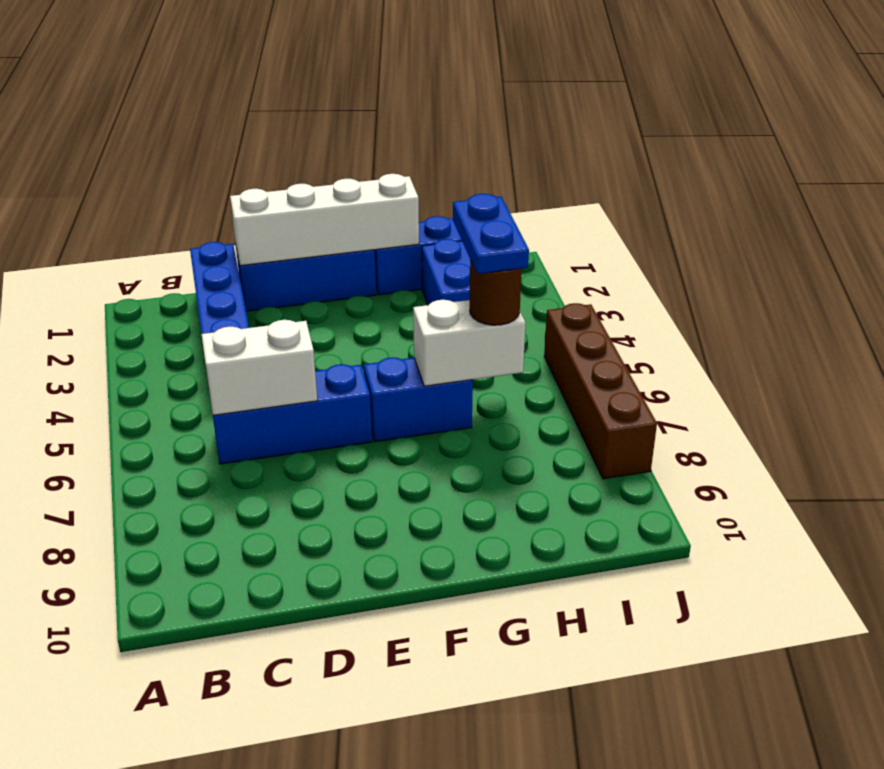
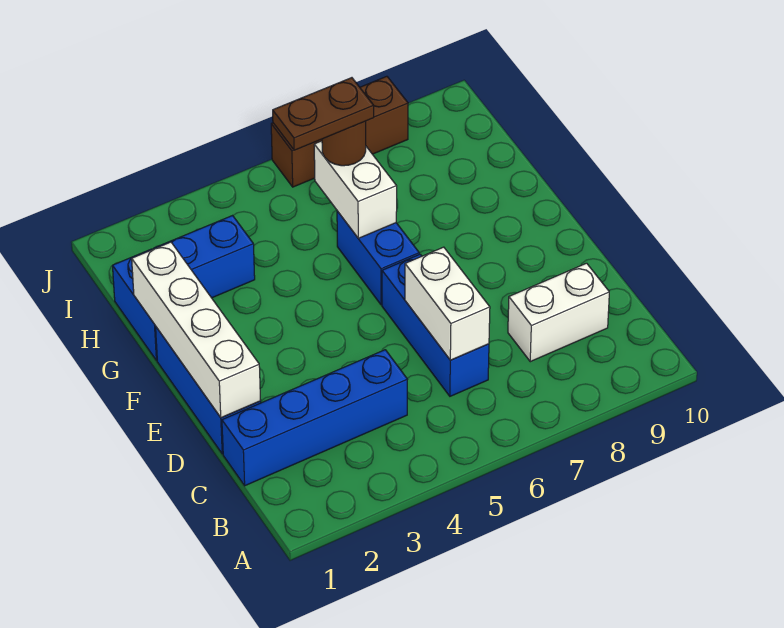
none -> white 1x2 brick [508,263,609,362]
blue 1x2 plate [453,194,529,274] -> brown 1x2 plate [273,78,374,150]
brown 1x4 brick [544,303,657,479] -> brown 1x3 brick [271,76,408,187]

